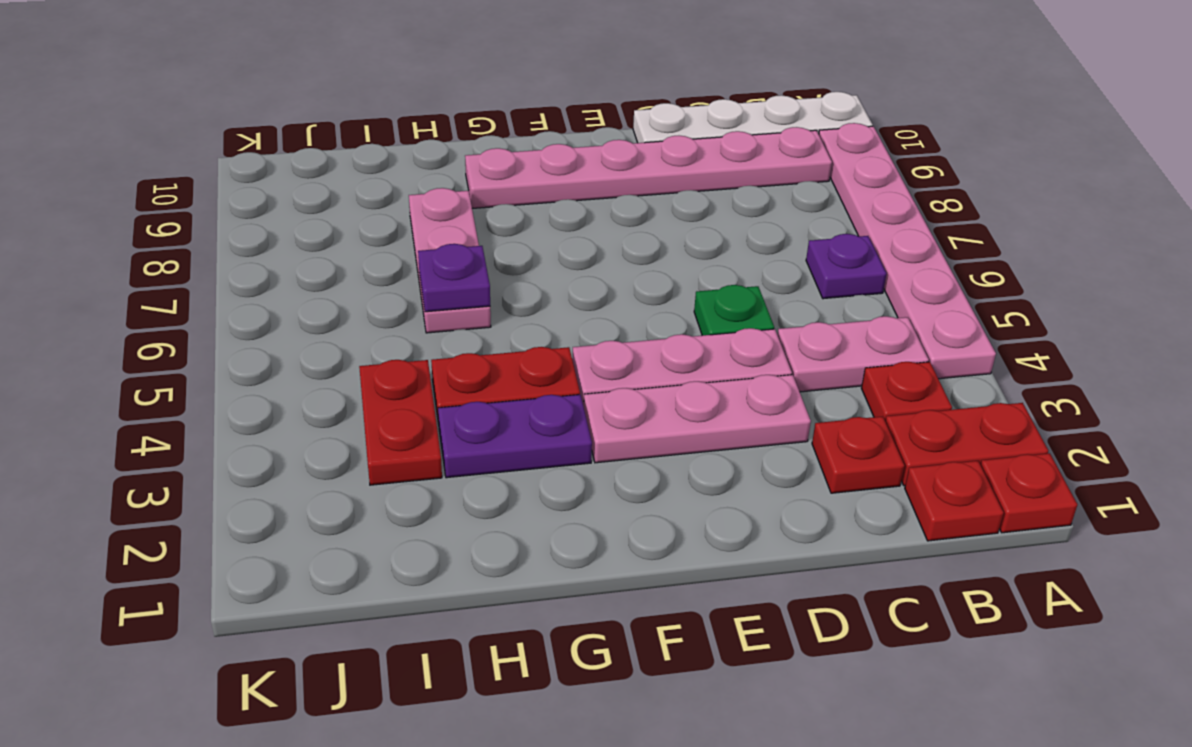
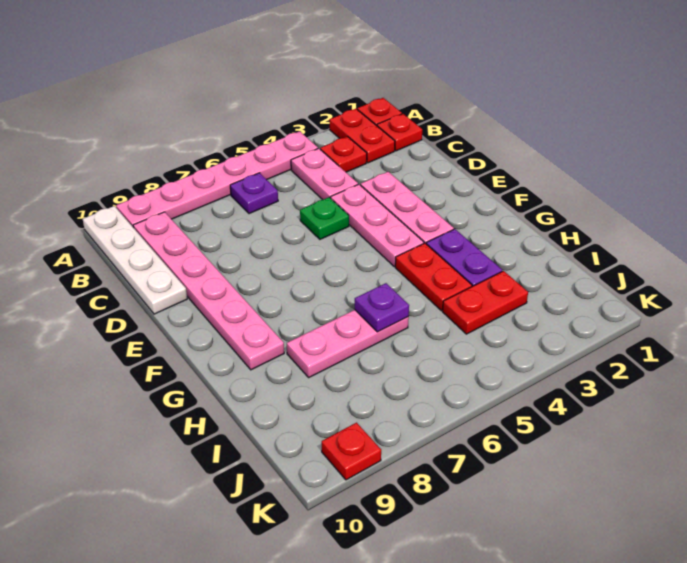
red 1x1 plate [812,416,904,493] -> red 1x1 plate moved to [322,423,381,480]

